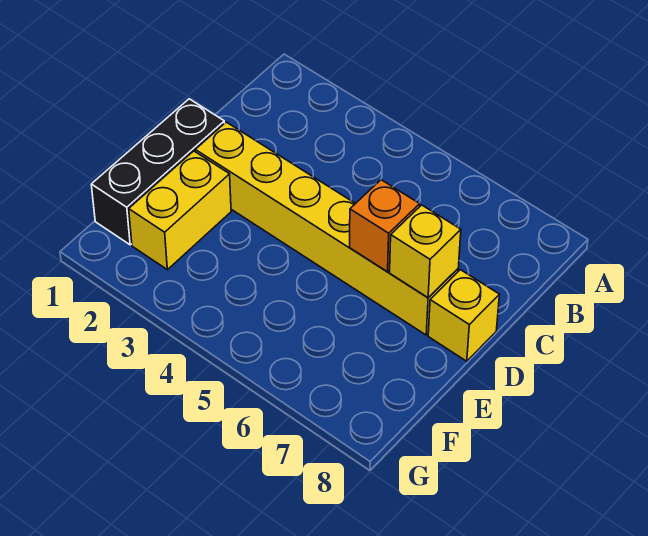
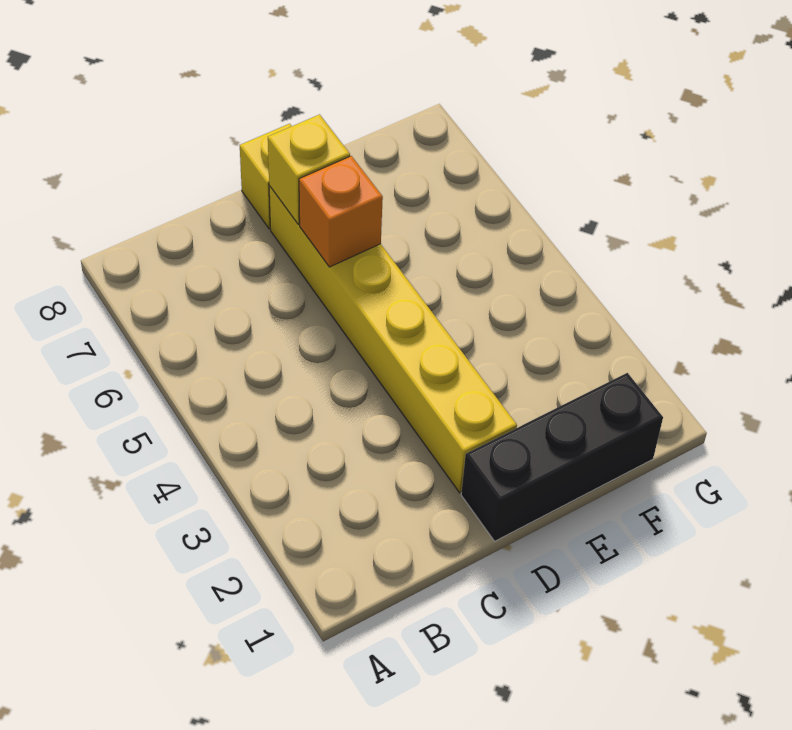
yellow 1x2 brick [129,151,231,270] -> none

